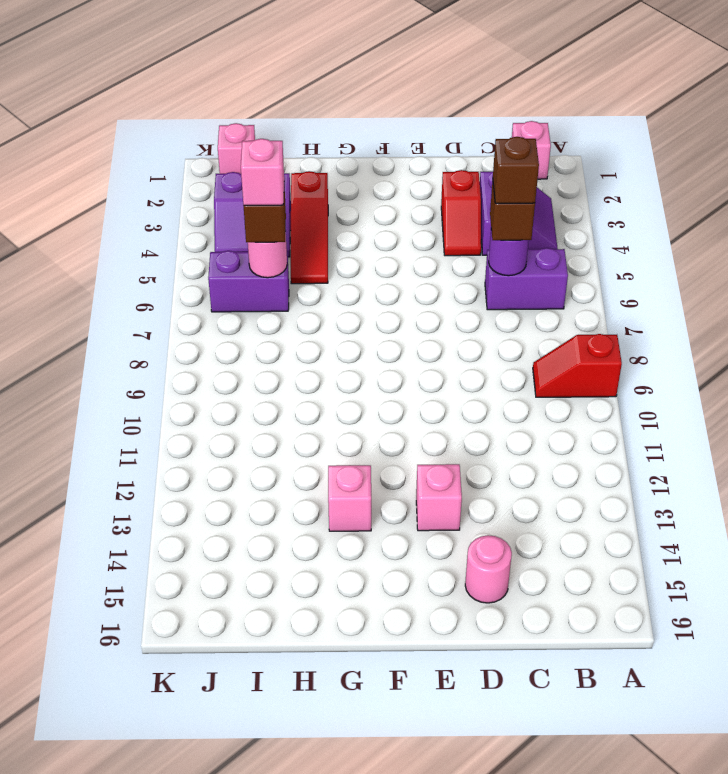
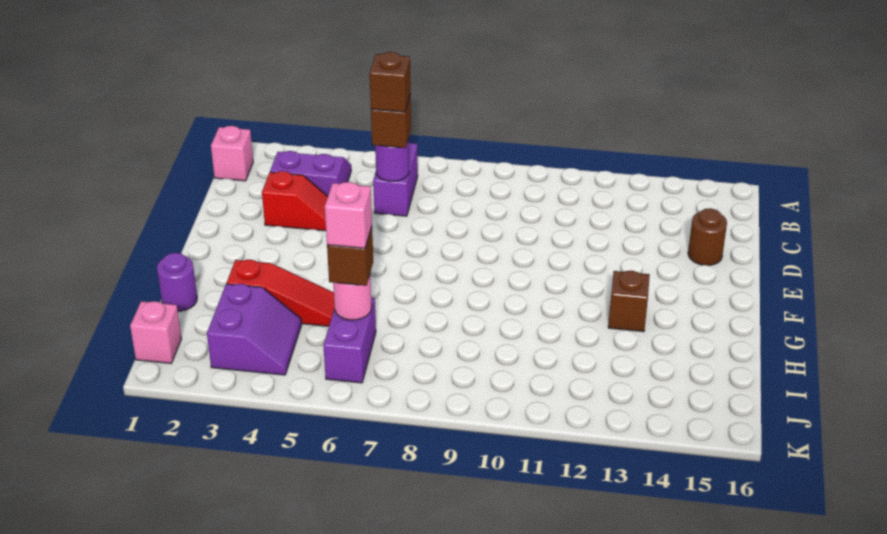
red 1x2 slope [533,334,622,397] -> none
pink 1x1 round brick [465,535,512,603] -> brown 1x1 round brick [688,208,727,265]
pink 1x1 brick [416,464,462,531] -> none
pink 1x1 brick [328,465,371,531] -> brown 1x1 brick [608,271,650,332]
none -> purple 1x1 round brick [157,253,197,311]

